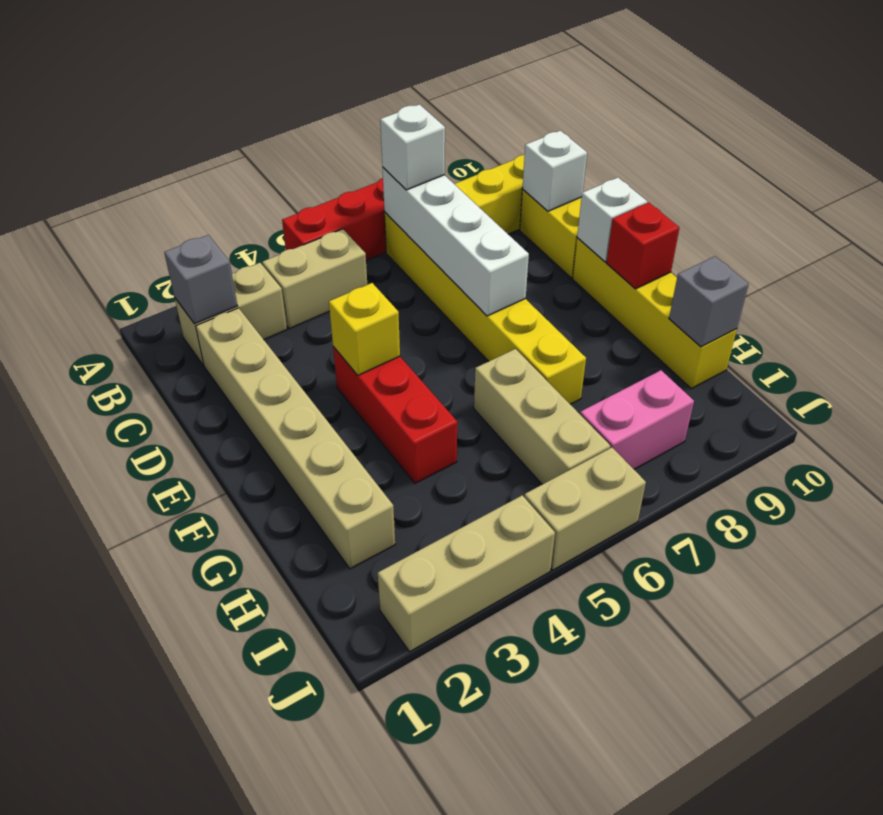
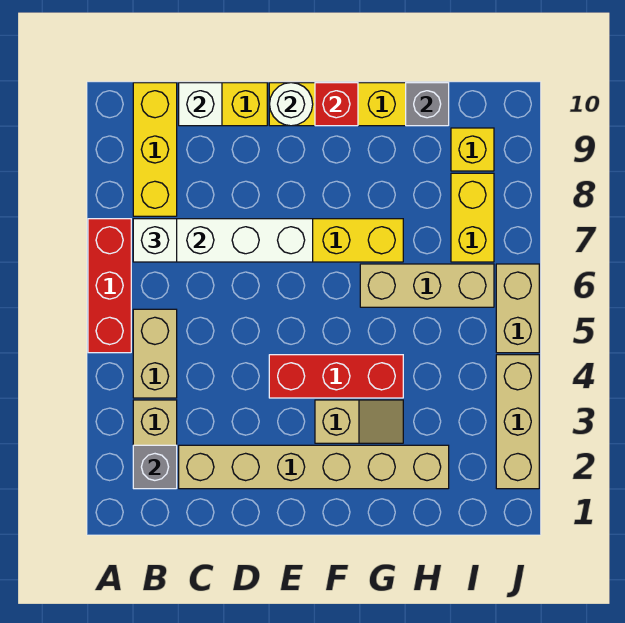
yellow 1x1 brick [329,283,400,375] -> yellow 1x1 brick moved to [451,128,494,171]
white 1x1 brick [577,178,647,262] -> white 1x1 round brick [269,83,313,126]
none -> tan 1x2 slope [315,400,403,443]
pink 1x2 brick [580,370,694,469] -> yellow 1x2 brick [451,173,494,262]

